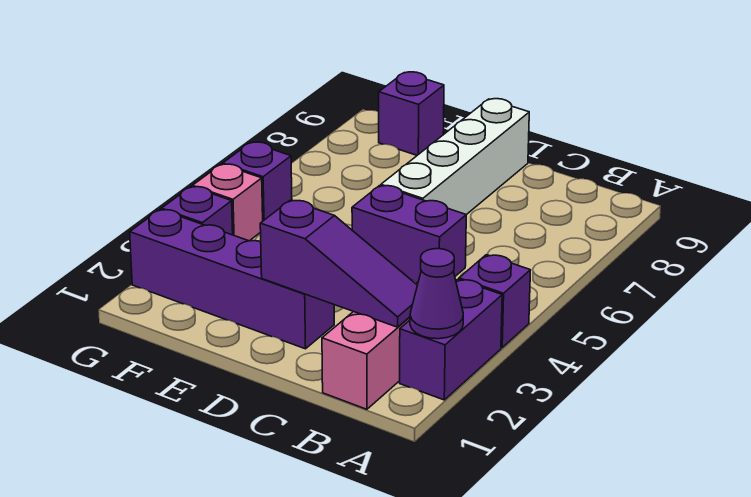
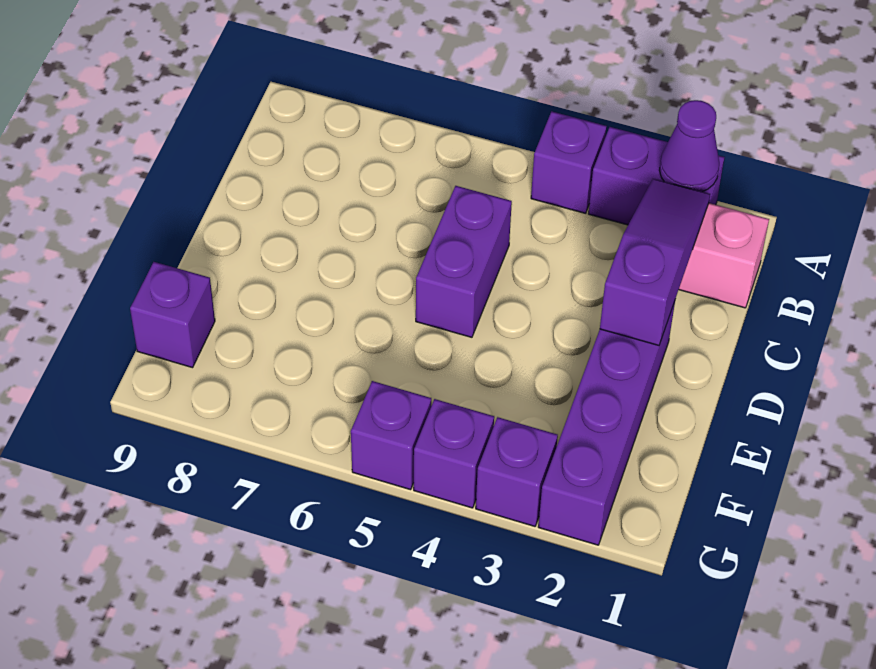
white 1x4 brick [381,99,529,215] -> none
pink 1x1 brick [192,164,263,241] -> purple 1x1 brick [414,399,494,508]

